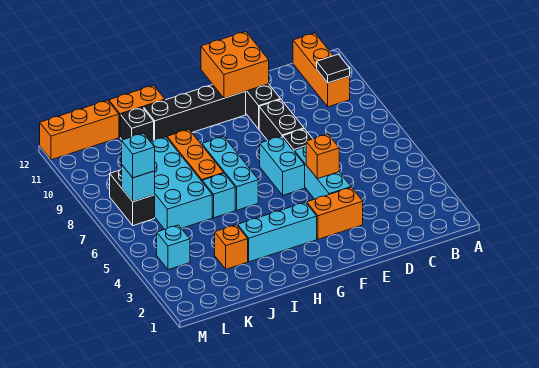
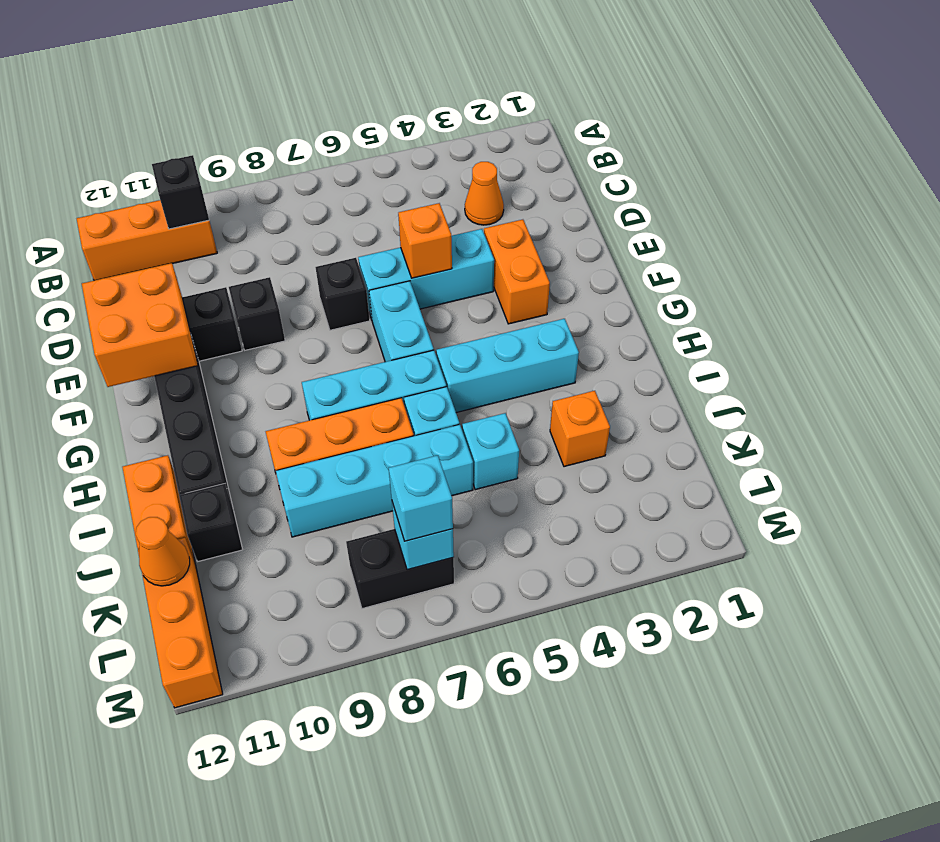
black 1x1 tile [317,54,350,83] -> black 1x1 brick [152,155,209,229]
none -> orange 1x1 cone [465,162,504,225]
black 1x2 brick [259,100,304,140] -> black 1x1 brick [229,277,285,350]
cyan 1x2 brick [260,136,305,195] -> cyan 1x2 brick turned to [369,281,434,362]
cyan 1x3 brick [238,202,317,262] -> cyan 1x3 brick turned to [436,319,579,413]
cyan 2x4 brick [121,137,212,229] -> cyan 1x4 brick [276,424,473,537]
none -> orange 1x1 cone [136,517,190,586]
cyan 1x1 brick [157,225,190,270] -> cyan 1x1 brick moved to [462,413,519,490]

